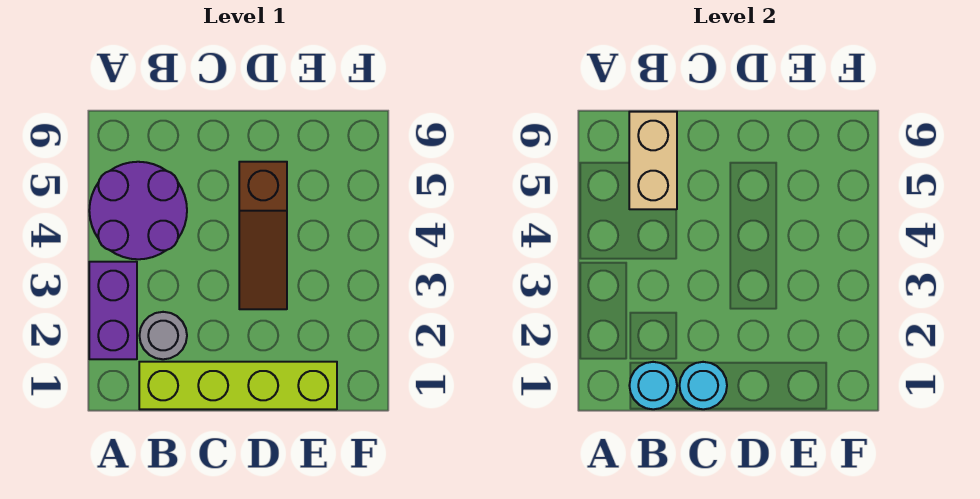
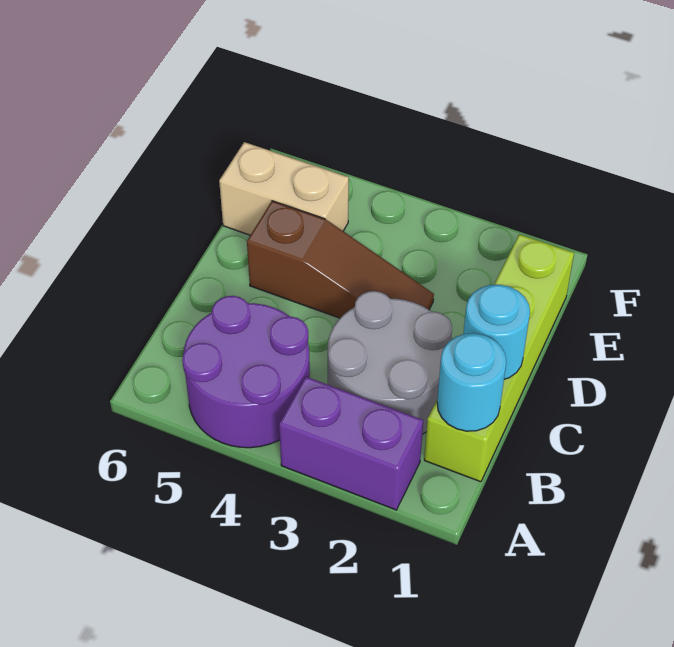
grey 1x1 round brick [139,312,187,359] -> grey 2x2 round brick [328,291,452,434]
tan 1x2 brick [629,112,677,209] -> tan 1x2 brick moved to [219,142,349,235]

